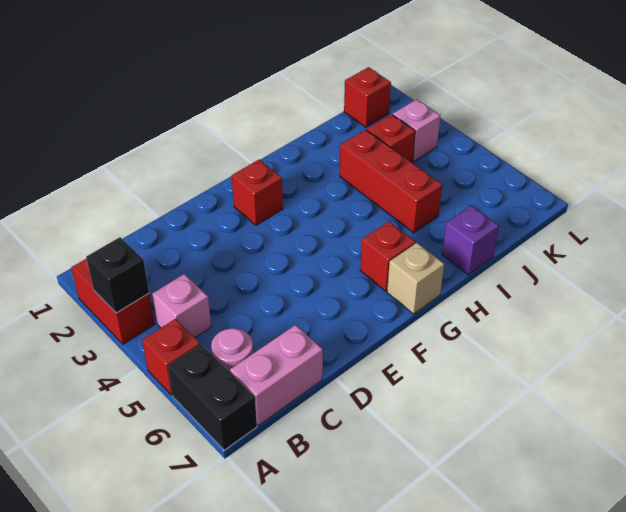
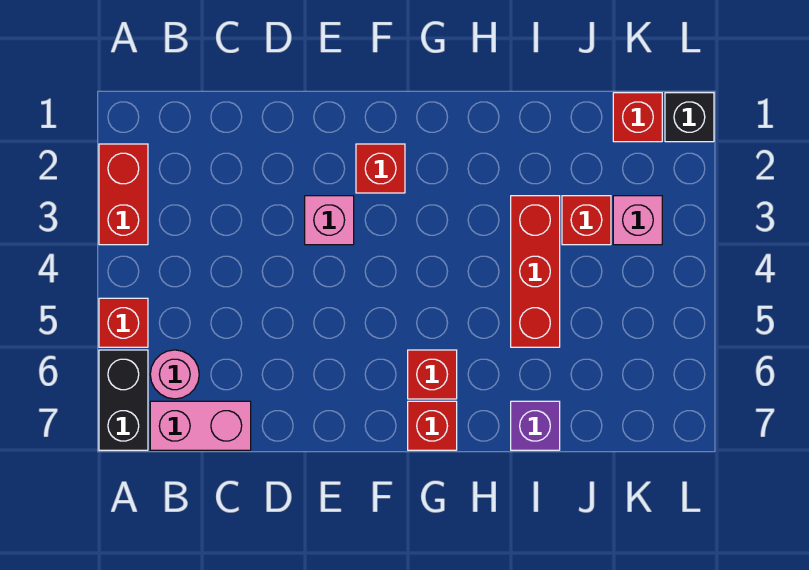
black 1x1 brick [86,237,149,313] -> black 1x1 brick moved to [665,93,714,142]
pink 1x1 brick [152,274,211,338] -> pink 1x1 brick moved to [305,196,354,245]
tan 1x1 brick [387,243,444,314] -> red 1x1 brick [408,401,457,450]

